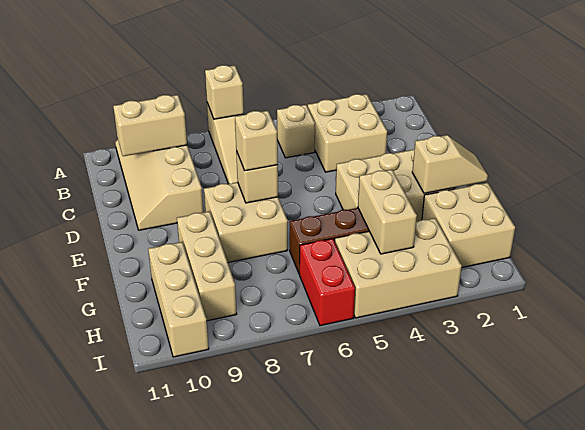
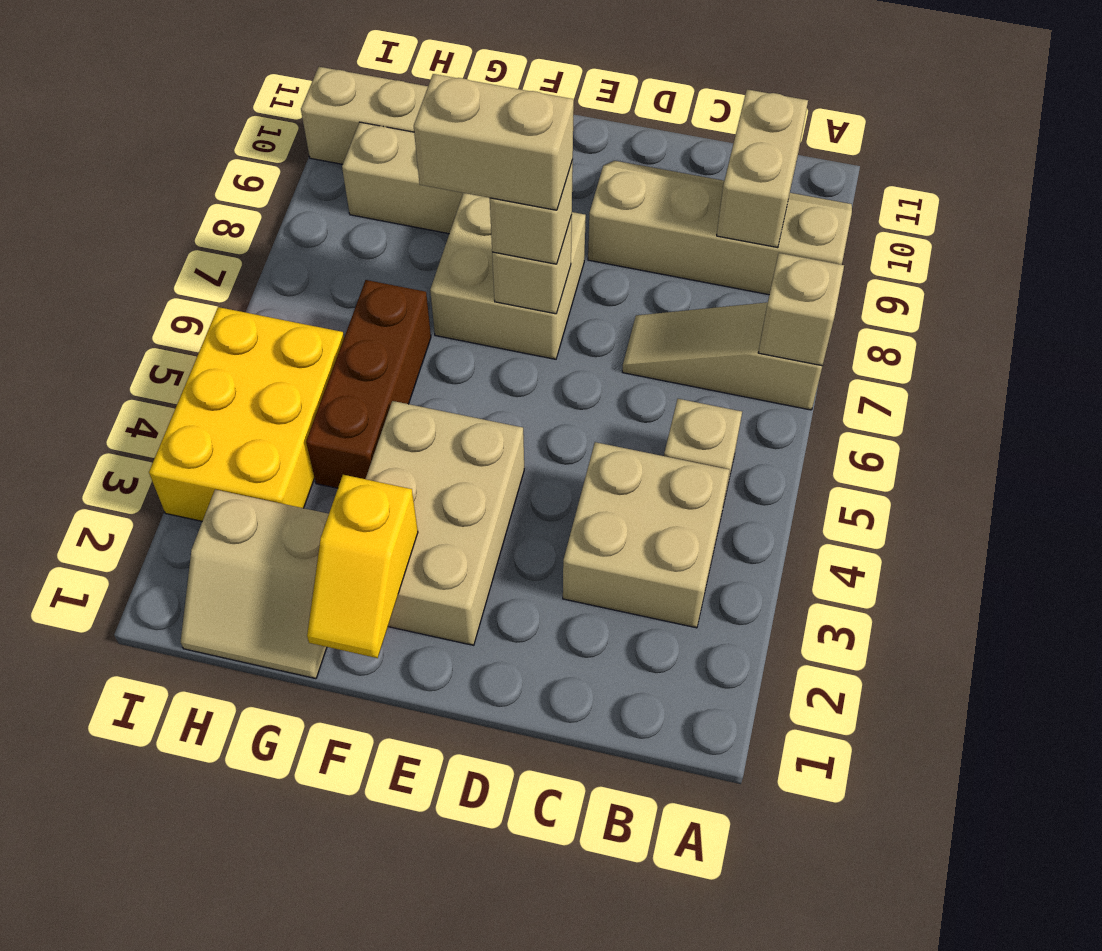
tan 1x2 slope [412,135,488,193] -> yellow 1x2 slope [307,475,418,658]
tan 2x2 brick [422,183,515,267] -> tan 2x2 slope [181,490,329,679]
tan 1x2 brick [358,170,417,254] -> tan 1x2 brick moved to [414,74,574,210]
tan 2x3 brick [335,218,462,318] -> yellow 2x3 brick [149,307,344,521]
red 1x2 brick [300,239,355,326] -> none

